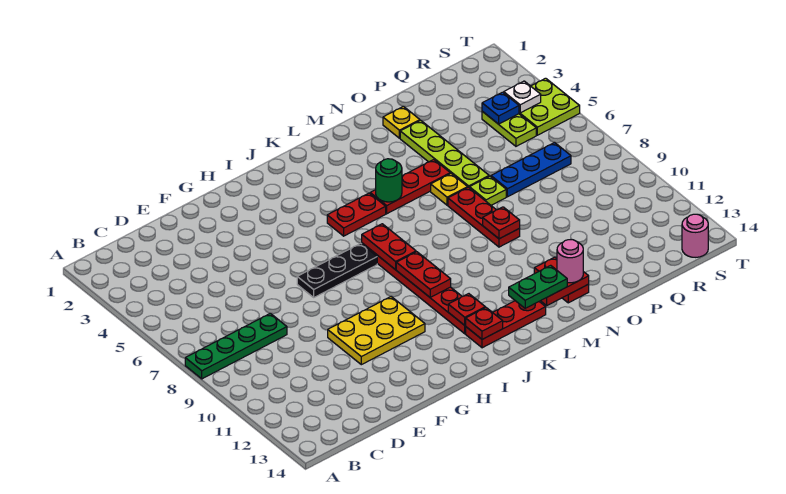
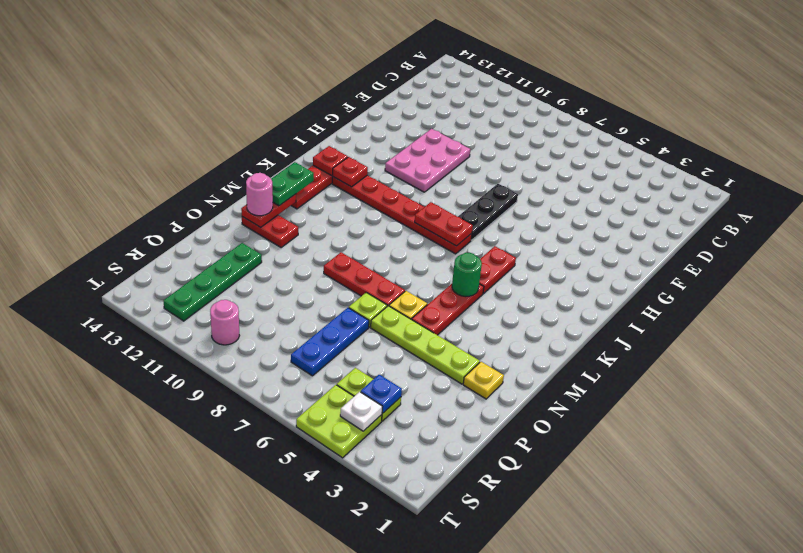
green 1x4 plate [185,313,287,379] -> green 1x4 plate moved to [163,243,262,321]
yellow 2x3 plate [328,297,425,365] -> pink 2x3 plate [385,129,470,192]
red 1x2 plate [396,252,451,297] -> none
red 1x1 plate [483,207,520,239] -> none
pink 1x1 round brick [682,214,708,257] -> pink 1x1 round brick moved to [210,300,240,345]

